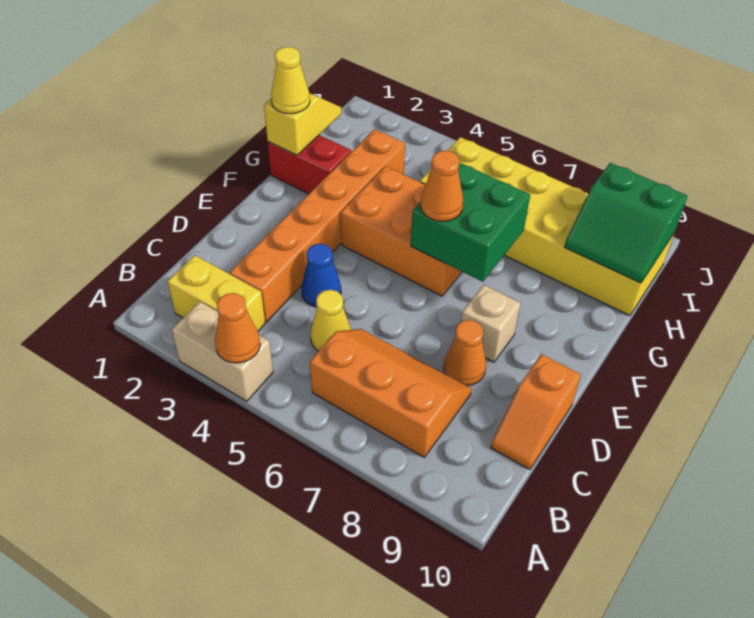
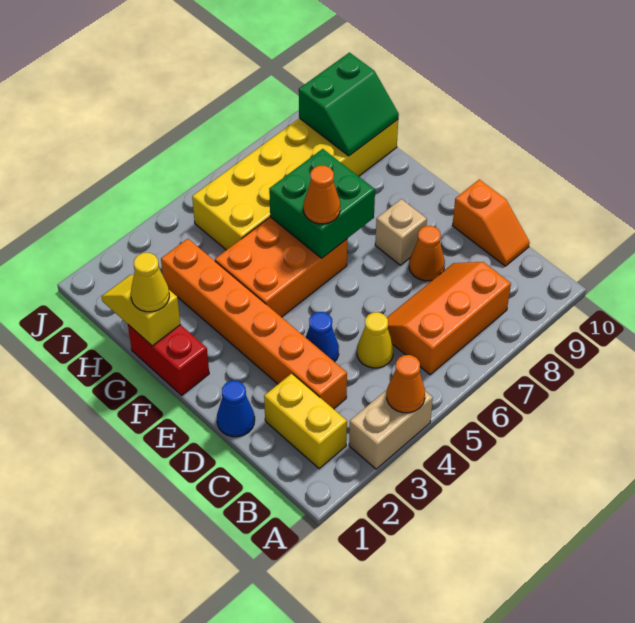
yellow 1x2 brick [167,255,265,331] -> yellow 1x2 brick turned to [264,373,347,469]
none -> blue 1x1 cone [217,381,255,437]
red 1x2 brick [268,135,351,194] -> red 1x2 brick turned to [128,325,209,395]

